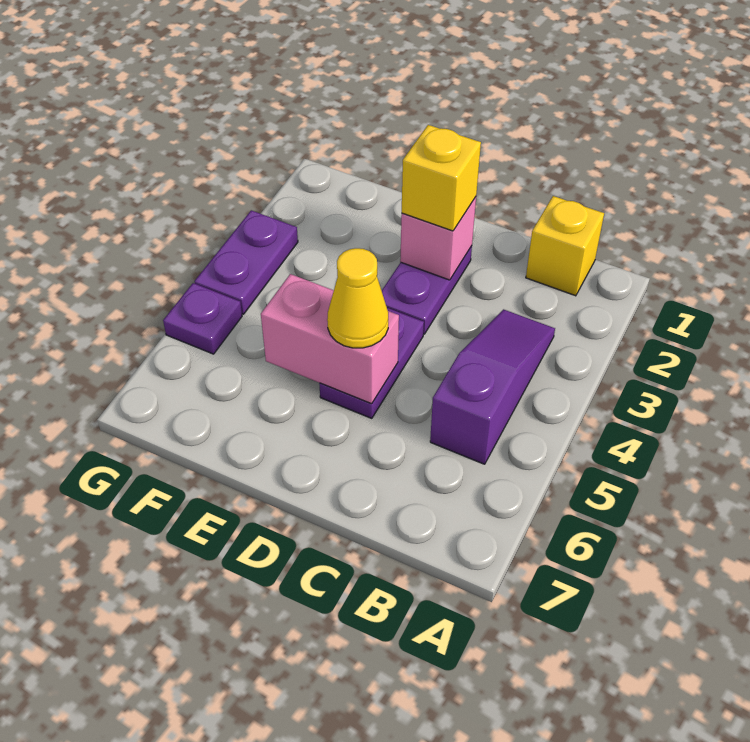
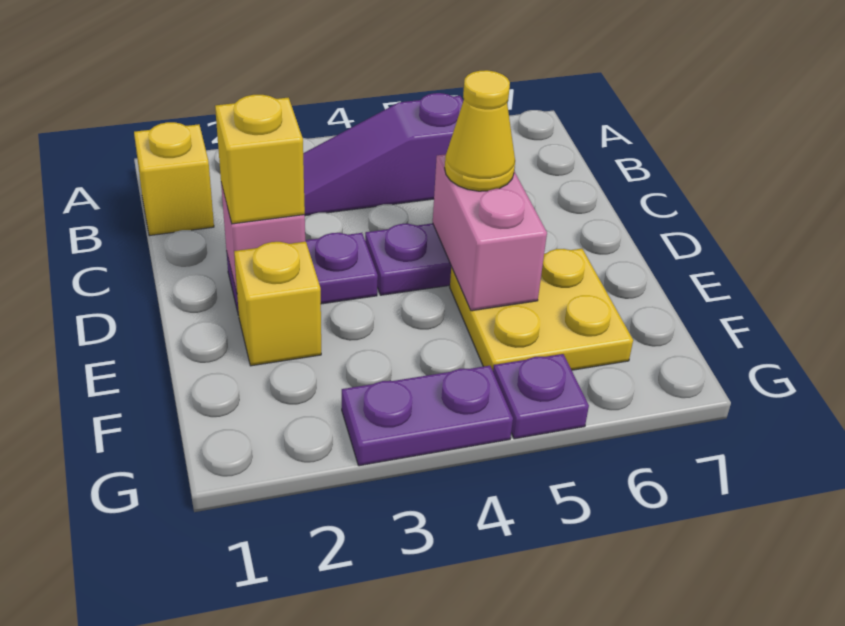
none -> yellow 1x1 brick [234,241,321,366]
none -> yellow 2x2 plate [450,249,633,371]

